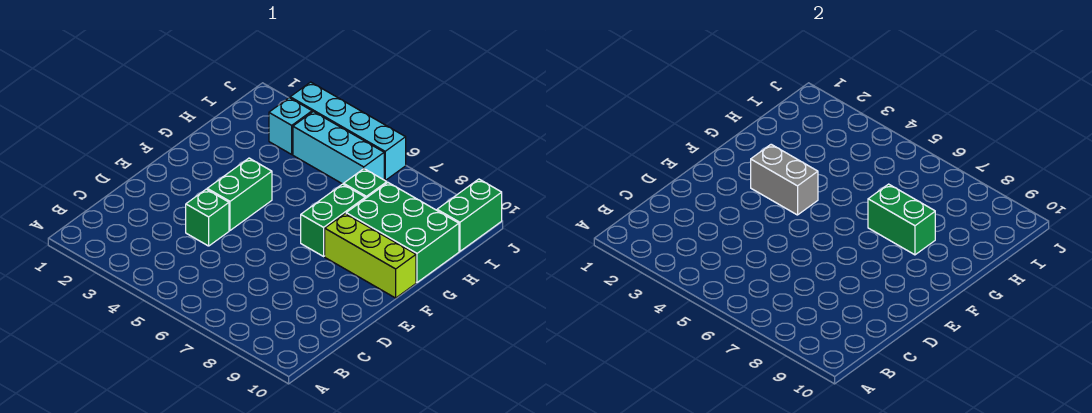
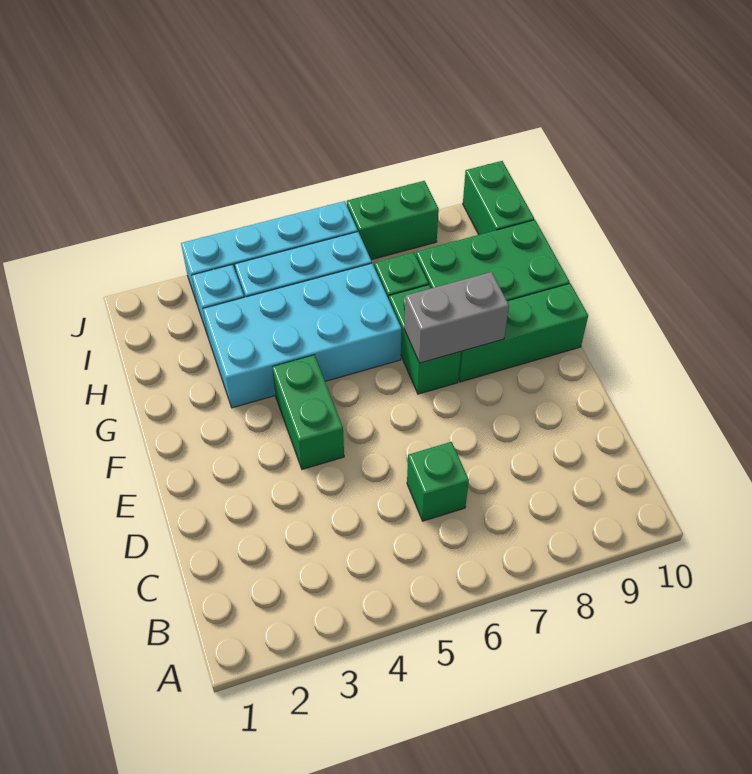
green 1x1 brick [186,189,229,246] -> green 1x1 brick moved to [407,442,469,521]
grey 1x2 brick [751,144,818,215] -> grey 1x2 brick moved to [404,272,509,363]
lime 1x3 brick [325,214,416,298] -> green 1x3 brick [458,283,588,382]
none -> cyan 2x4 brick [203,263,402,408]
green 1x2 brick [868,184,935,255] -> green 1x2 brick moved to [347,181,439,260]

